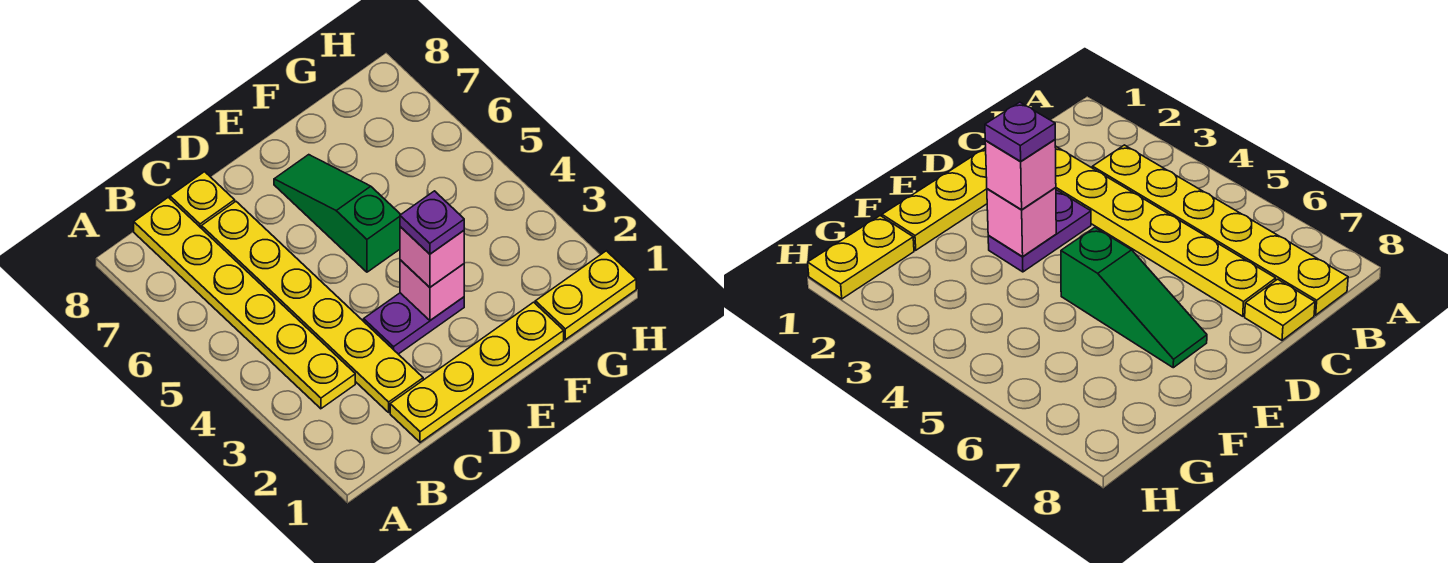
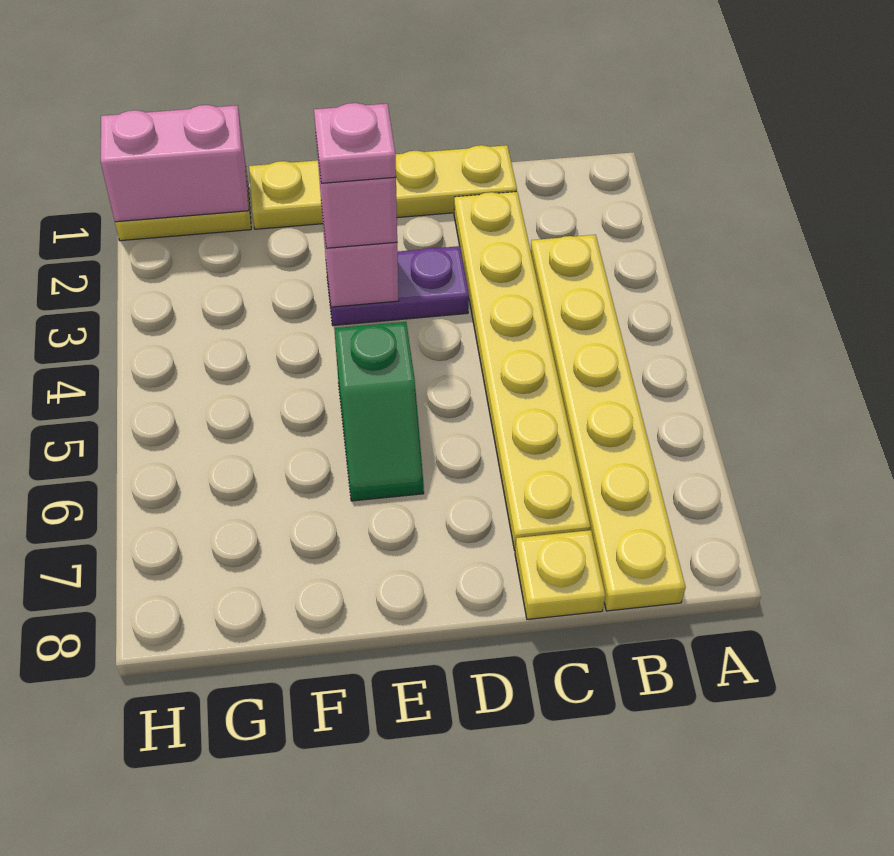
purple 1x1 plate [400,191,464,254] -> pink 1x1 plate [314,103,396,183]
green 1x3 slope [274,155,401,272] -> green 1x2 slope [334,322,424,501]
none -> pink 1x2 brick [101,105,249,222]

